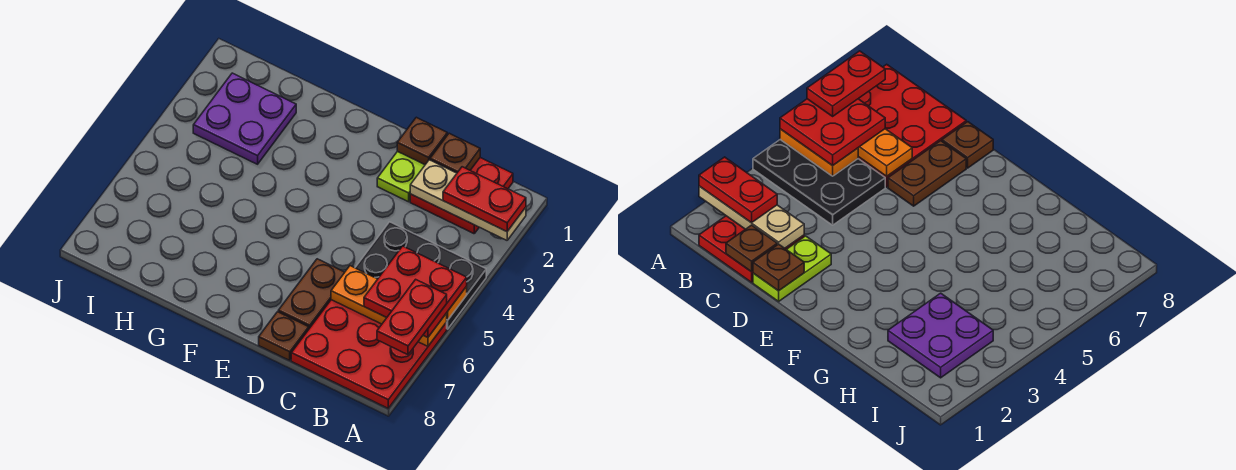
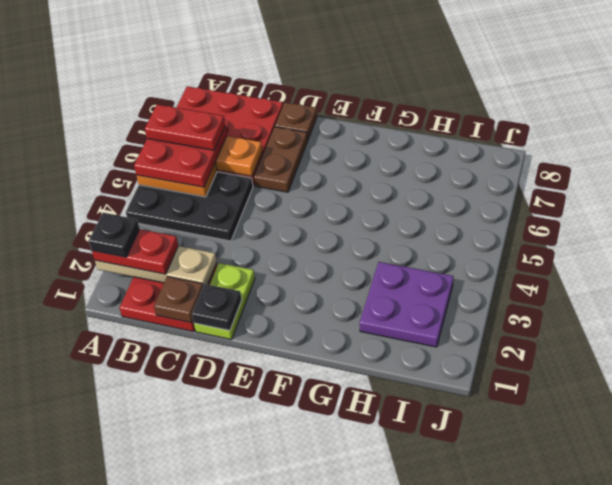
none -> black 1x1 plate [89,213,140,257]
red 1x2 plate [377,279,447,355] -> red 1x2 plate turned to [145,104,225,150]
brown 1x1 plate [397,117,447,165] -> black 1x1 plate [192,284,242,331]

